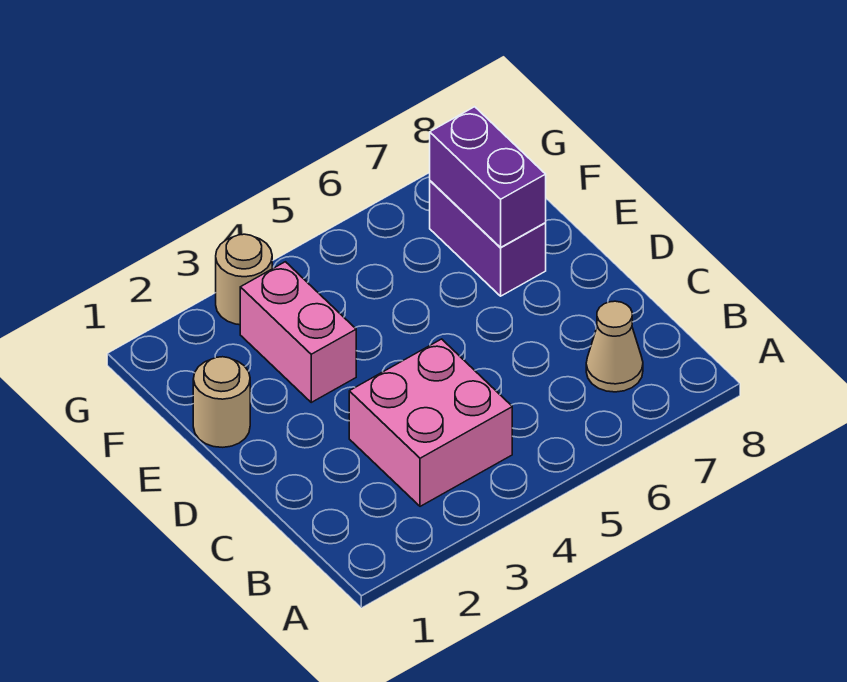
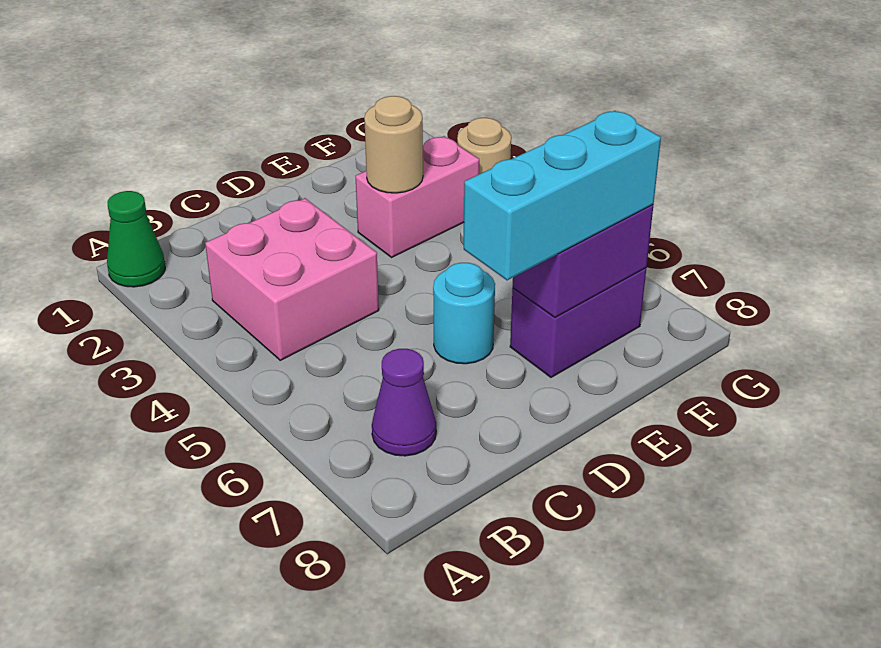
none -> green 1x1 cone [107,191,165,287]
tan 1x1 cone [586,301,643,392] -> purple 1x1 cone [372,349,436,456]
none -> cyan 1x1 round brick [433,263,495,364]
none -> cyan 1x3 brick [464,111,661,280]
tan 1x1 round brick [193,357,250,447] -> tan 1x1 round brick moved to [364,96,423,193]

